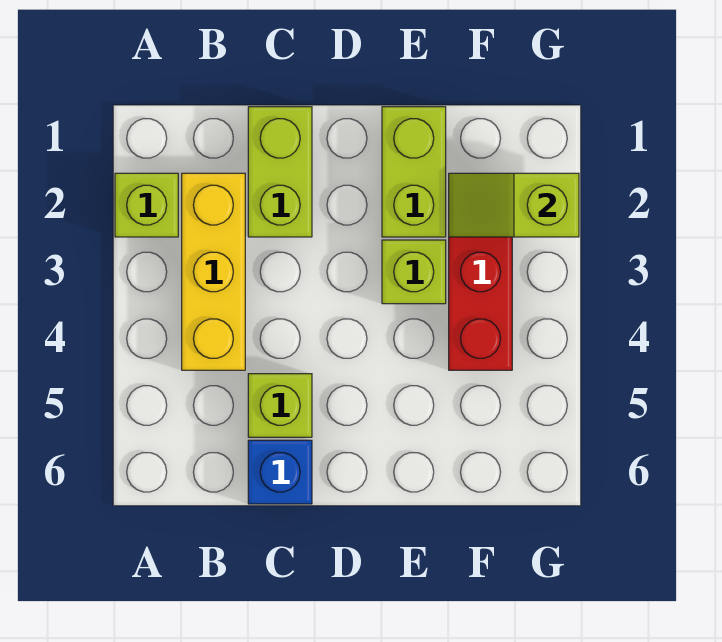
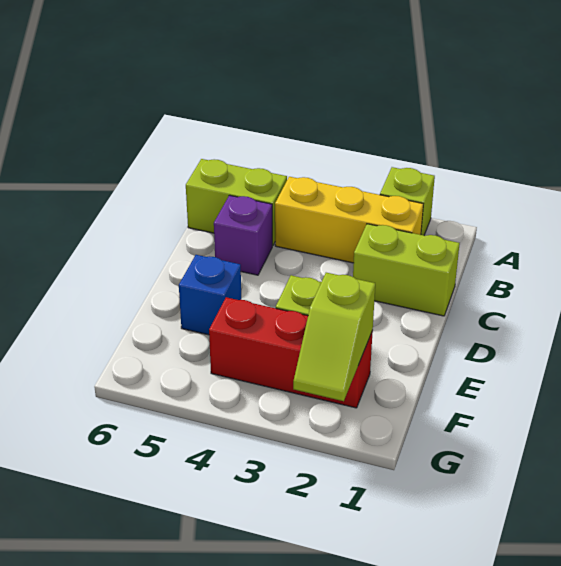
lime 1x1 brick [248,374,312,437] -> purple 1x1 brick [214,195,272,275]
blue 1x1 brick [248,440,312,504] -> blue 1x1 brick moved to [179,255,241,335]
lime 1x2 brick [382,107,446,237] -> lime 1x2 brick moved to [186,159,287,246]
lime 1x2 slope [449,173,579,237] -> lime 1x2 slope turned to [293,273,375,401]

